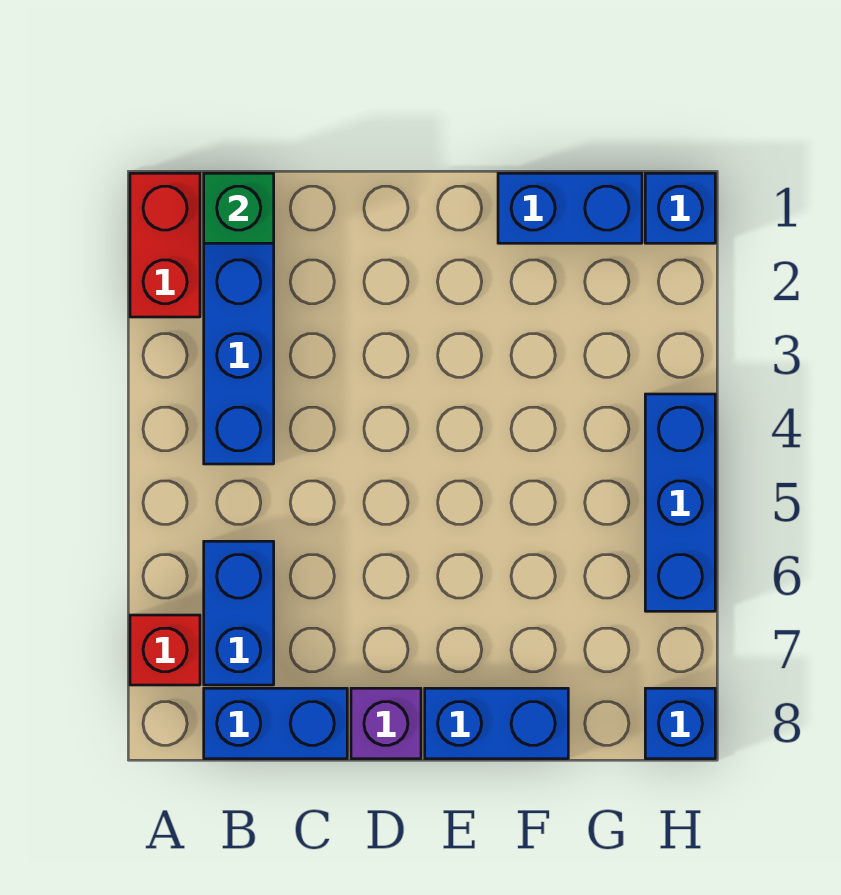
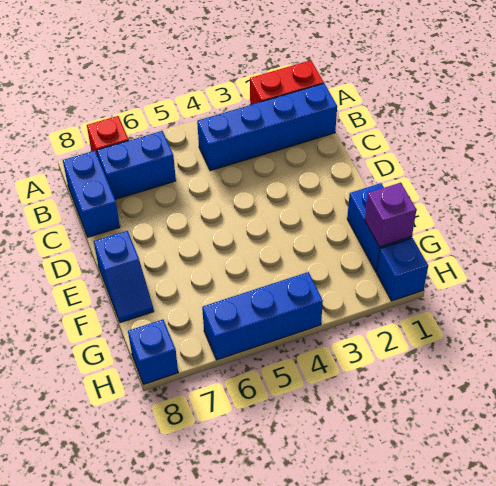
green 1x1 brick [204,173,274,243] -> none
purple 1x1 brick [351,688,421,759] -> purple 1x1 brick moved to [365,183,416,247]
blue 1x2 brick [425,688,568,759] -> blue 1x2 slope [94,231,154,323]

